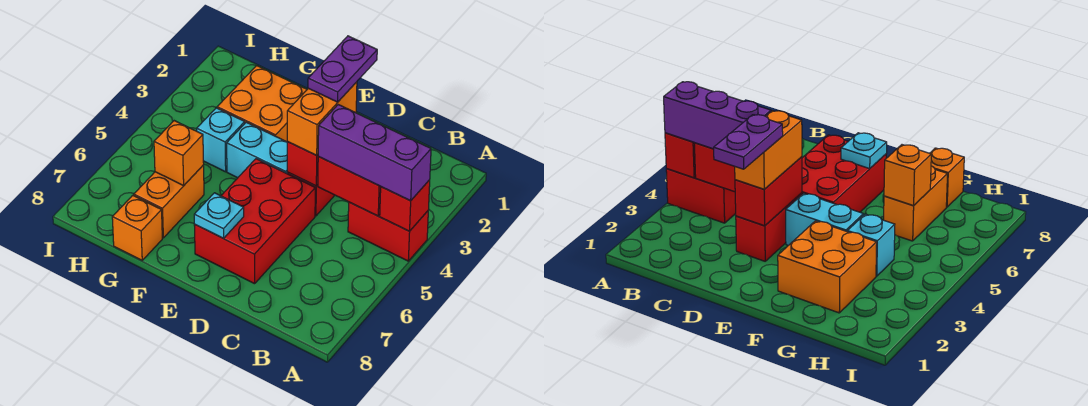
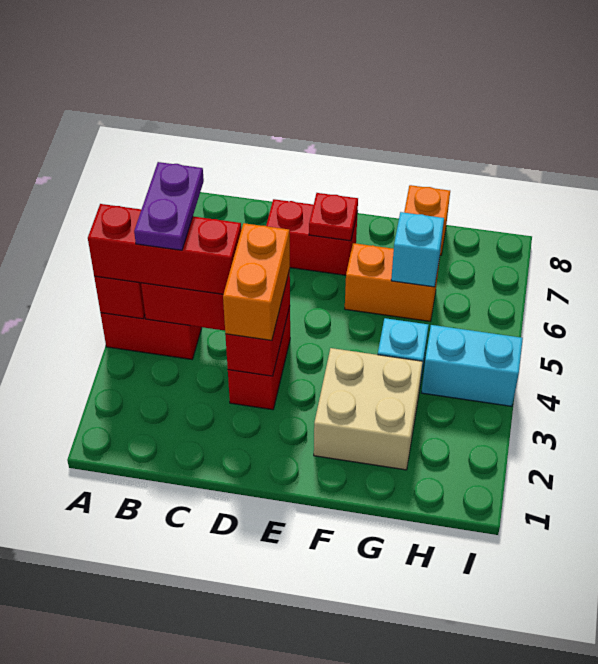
purple 1x3 brick [318,105,431,201] -> red 1x3 brick [88,204,241,294]
purple 1x2 plate [308,36,377,102] -> purple 1x2 plate moved to [134,162,204,250]
red 2x3 brick [194,159,315,284] -> red 1x2 brick [266,199,358,275]
cyan 1x2 brick [227,122,287,178] -> cyan 1x2 brick moved to [422,325,523,406]
cyan 1x1 plate [194,193,244,238] -> red 1x1 plate [309,193,358,241]
orange 2x2 brick [217,66,307,142] -> tan 2x2 brick [314,348,423,470]
orange 1x2 brick [134,165,204,238] -> orange 1x2 brick turned to [345,243,440,321]
orange 1x1 brick [154,121,204,186] -> cyan 1x1 brick [391,212,444,287]

